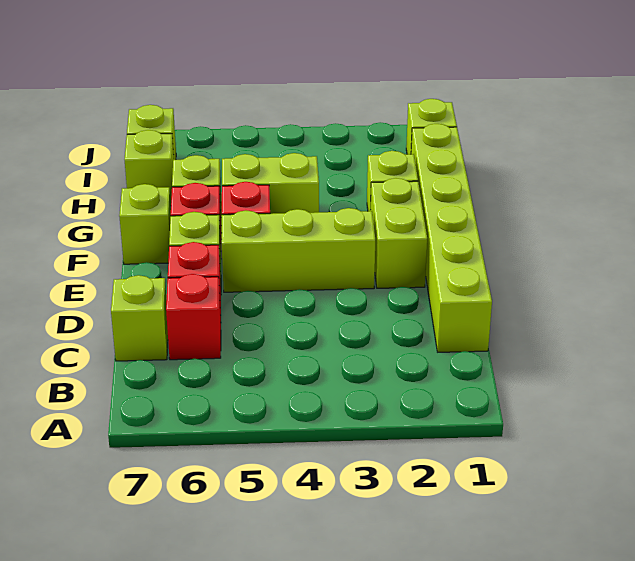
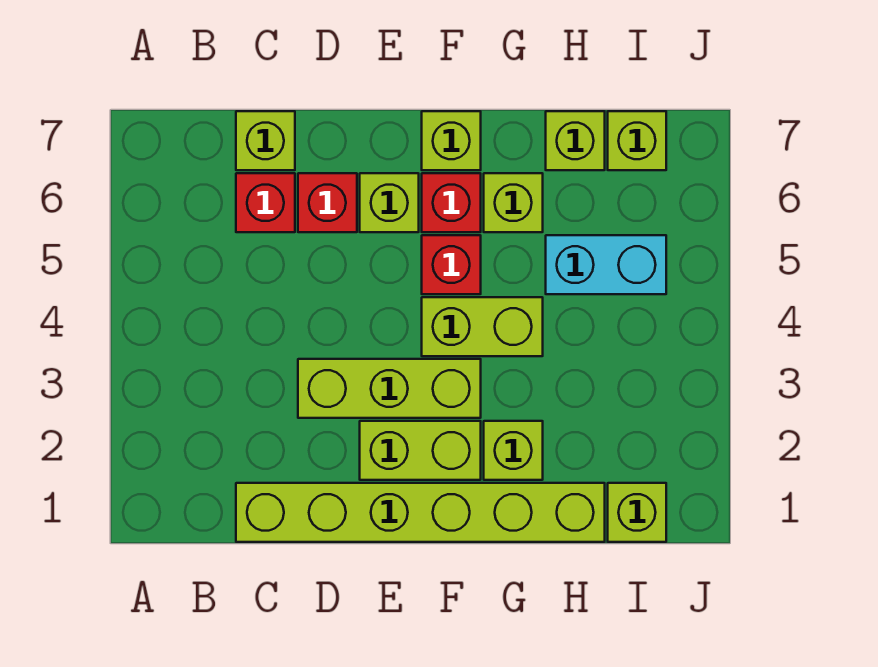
lime 1x3 brick [221,208,375,292] -> lime 1x3 brick turned to [298,359,481,418]
lime 1x2 brick [222,153,319,214] -> lime 1x2 brick turned to [422,297,543,356]
none -> cyan 1x2 brick [546,235,666,294]

